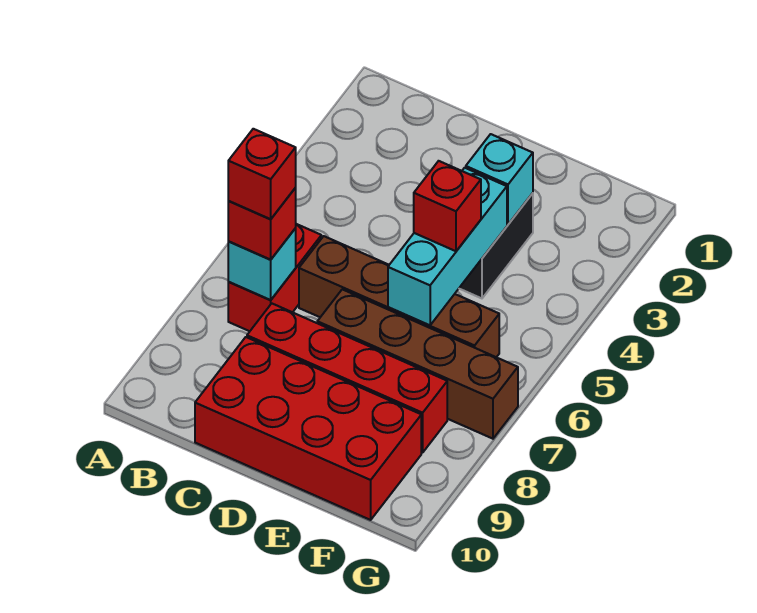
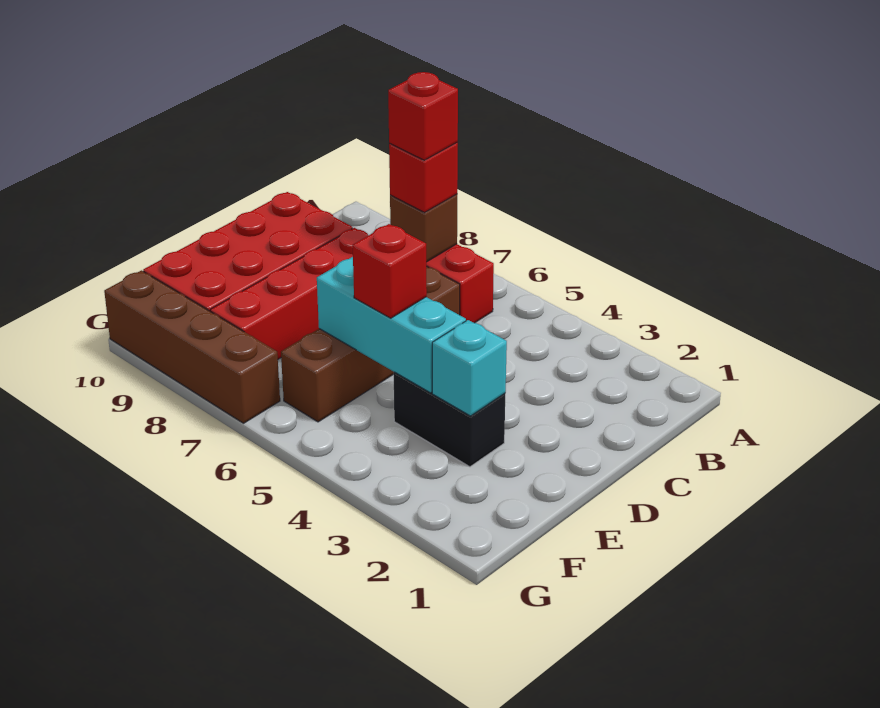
cyan 1x1 brick [228,229,296,300] -> brown 1x1 brick [390,194,457,262]
brown 1x4 brick [317,289,518,439] -> brown 1x4 brick turned to [104,270,280,423]

